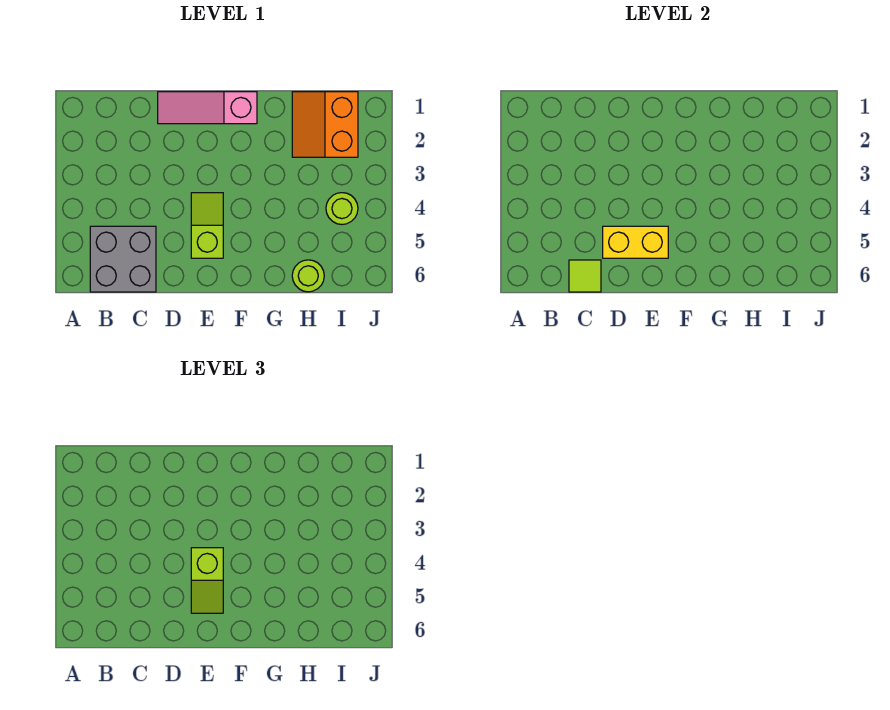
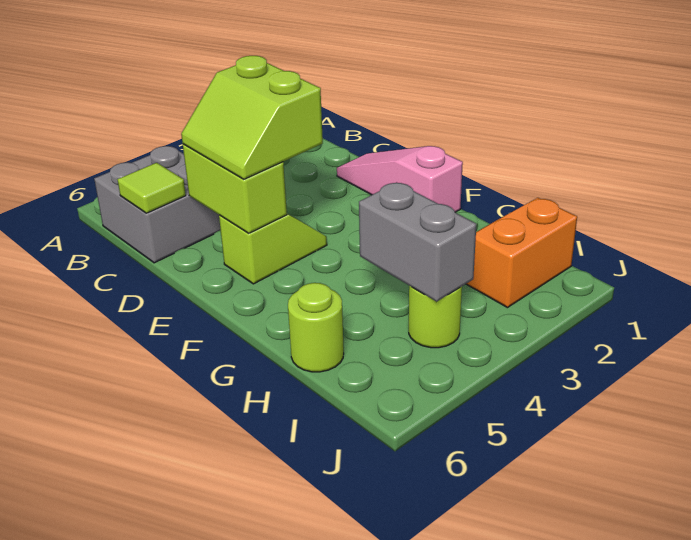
yellow 1x2 brick [603,226,668,258] -> lime 1x2 brick [183,144,287,233]
lime 1x2 slope [191,548,223,613] -> lime 2x2 slope [181,56,323,179]
none -> grey 1x2 brick [359,182,476,302]

